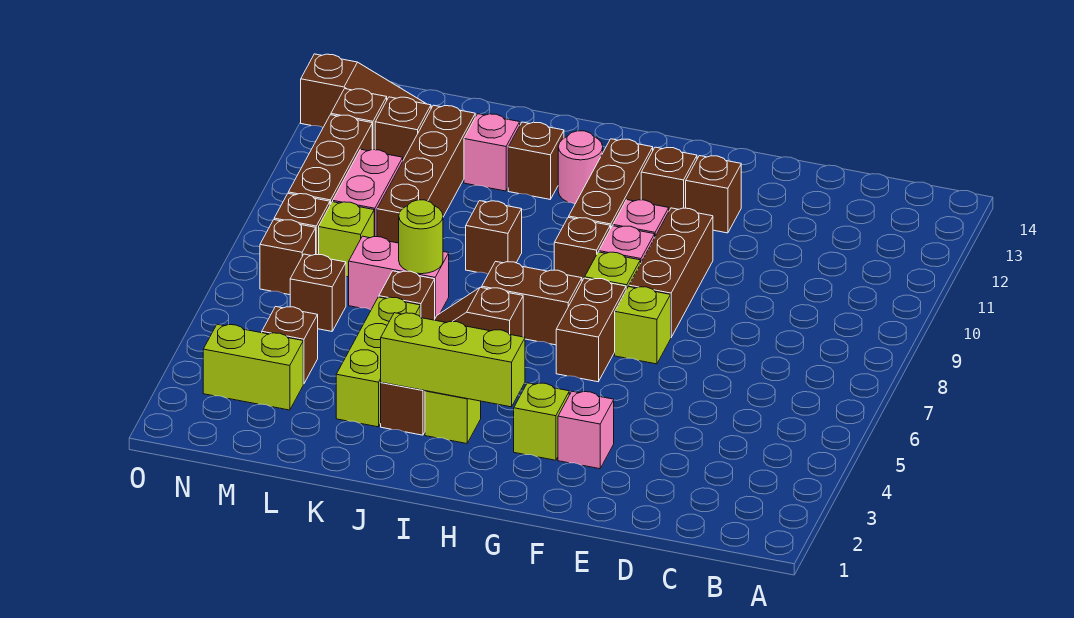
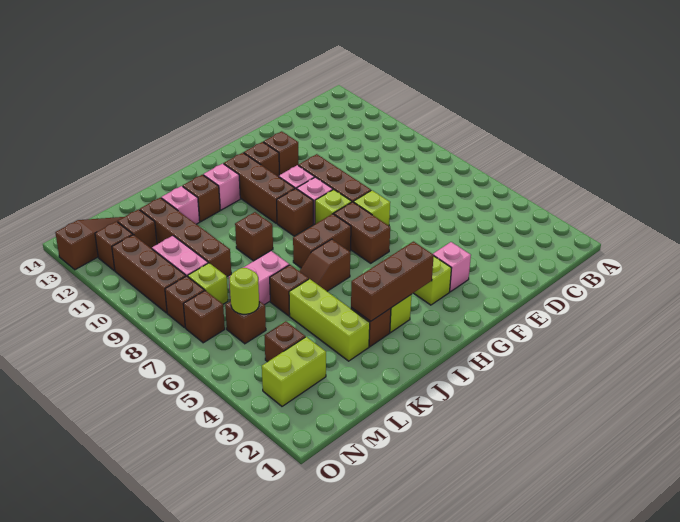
lime 1x3 brick [381,313,525,407] -> brown 1x3 brick [351,242,434,321]
pink 1x1 round brick [558,131,603,204] -> pink 1x1 brick [203,164,240,210]
lime 1x1 round brick [399,200,443,274] -> lime 1x1 round brick moved to [230,268,259,314]

